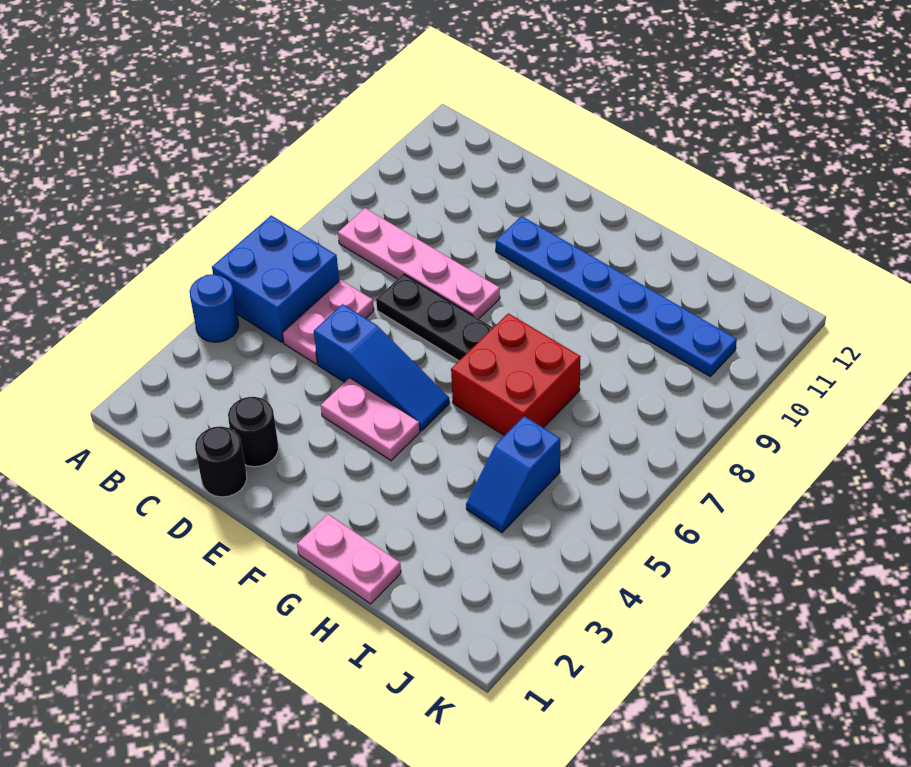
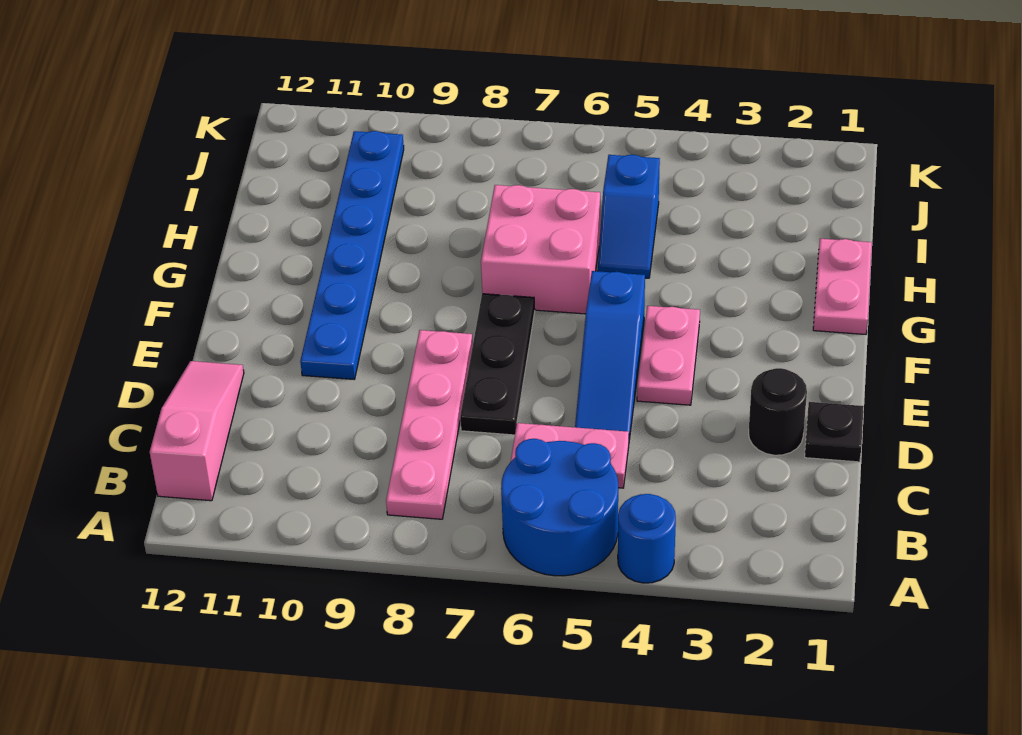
blue 2x2 brick [212,215,339,342] -> blue 2x2 round brick [501,439,618,576]
none -> pink 1x3 slope [150,361,244,501]
black 1x1 round brick [195,426,247,497] -> black 1x1 plate [805,402,864,462]
blue 1x3 slope [314,304,450,431] -> blue 1x3 slope turned to [575,271,645,440]
red 2x2 brick [451,313,581,436] -> pink 2x2 brick [481,185,600,314]
blue 1x2 slope [466,416,560,532] -> blue 1x2 slope turned to [598,155,660,278]

